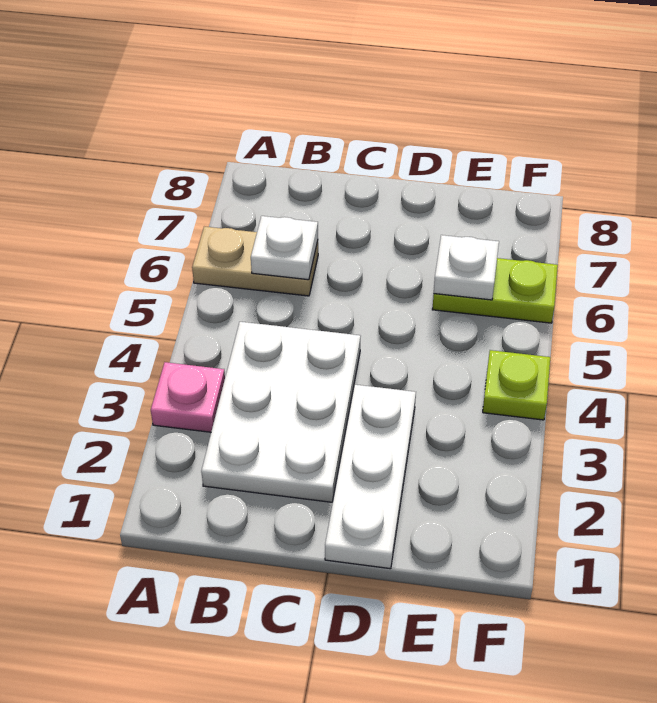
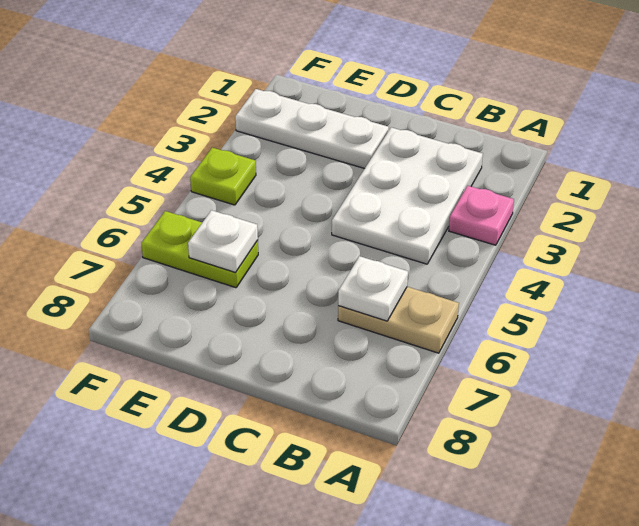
white 1x3 plate [325,385,416,569] -> white 1x3 plate turned to [235,89,389,169]

